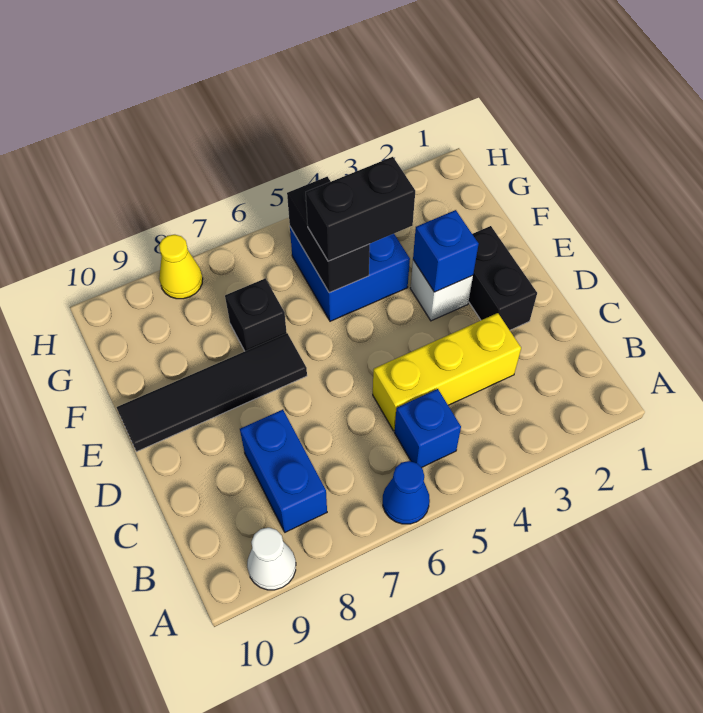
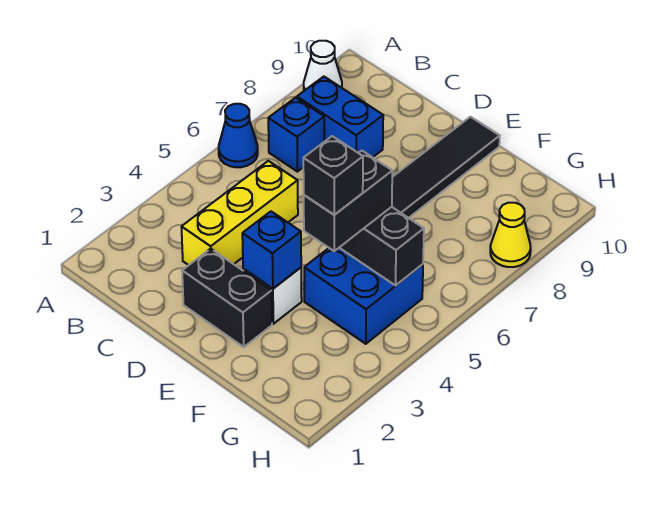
blue 1x1 brick [395,389,461,468] -> blue 1x1 brick moved to [268,98,324,172]
black 1x1 brick [225,278,287,351] -> black 1x1 brick moved to [303,136,363,215]

